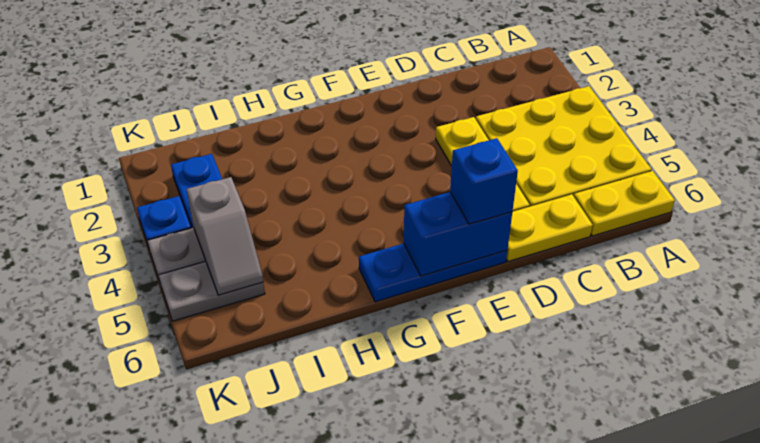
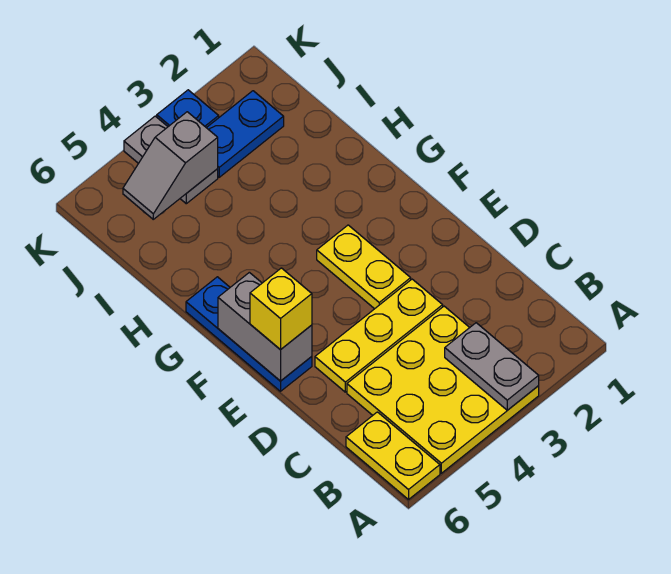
yellow 1x2 plate [506,194,593,262] -> yellow 1x2 plate moved to [317,225,411,309]
blue 1x2 brick [404,192,512,276] -> grey 1x2 brick [218,272,312,381]
blue 1x1 brick [450,138,518,224] -> yellow 1x1 brick [250,268,312,350]
grey 1x2 plate [159,262,265,321] -> grey 1x2 plate moved to [445,323,539,410]

